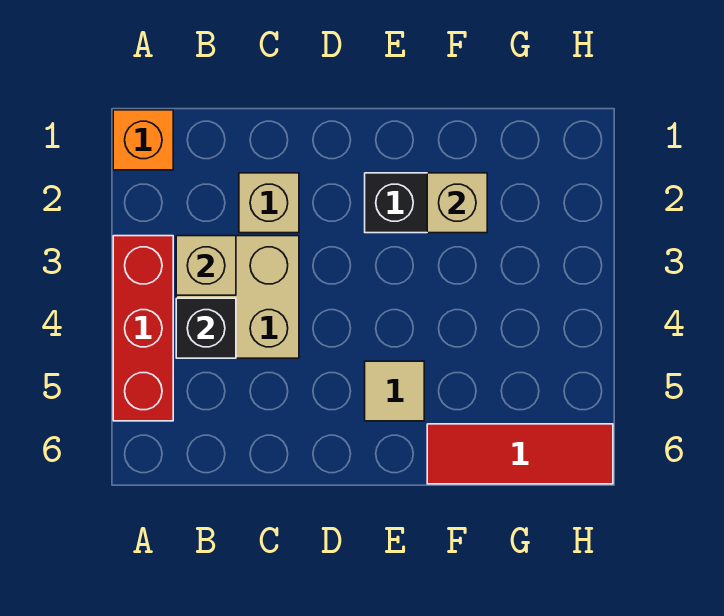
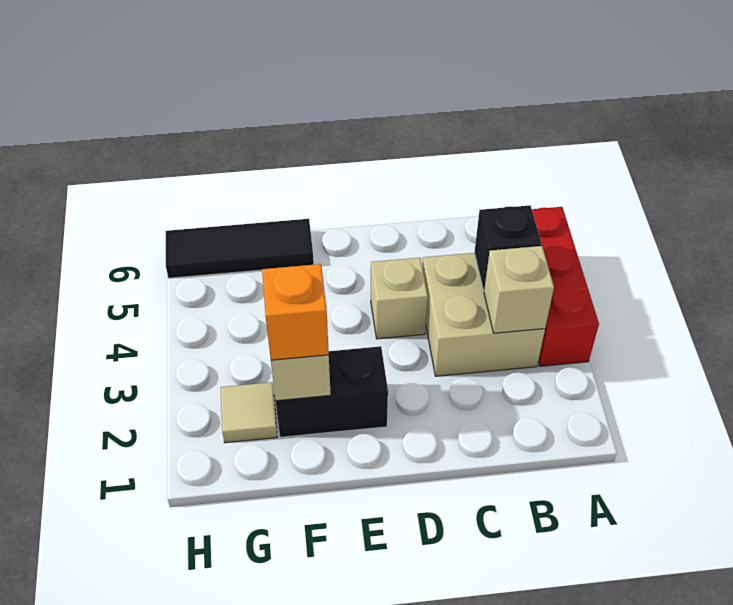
orange 1x1 brick [113,110,173,170] -> orange 1x1 brick moved to [262,264,329,360]
tan 1x1 brick [239,173,299,233] -> tan 1x1 brick moved to [371,258,428,339]
tan 1x1 tile [365,361,424,421] -> tan 1x1 tile moved to [221,382,277,443]
red 1x3 tile [427,424,613,484] -> black 1x3 tile [166,219,314,278]

